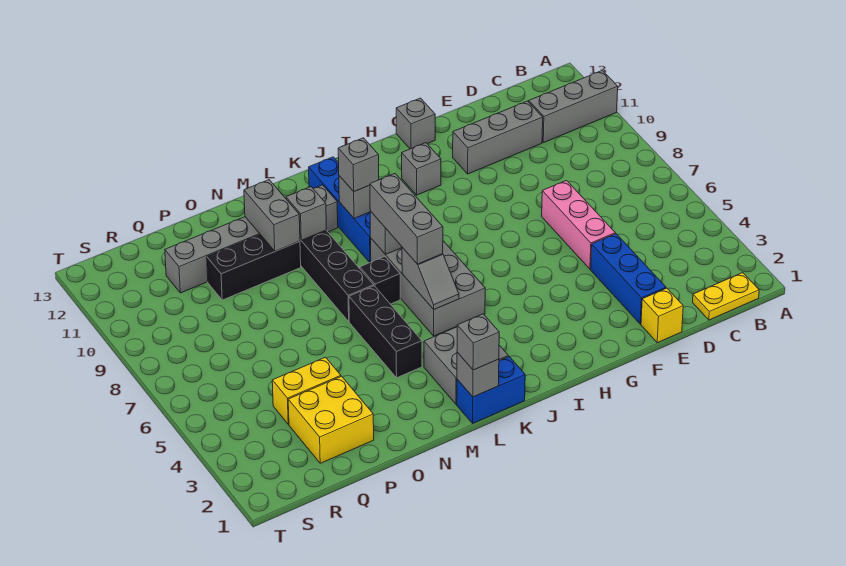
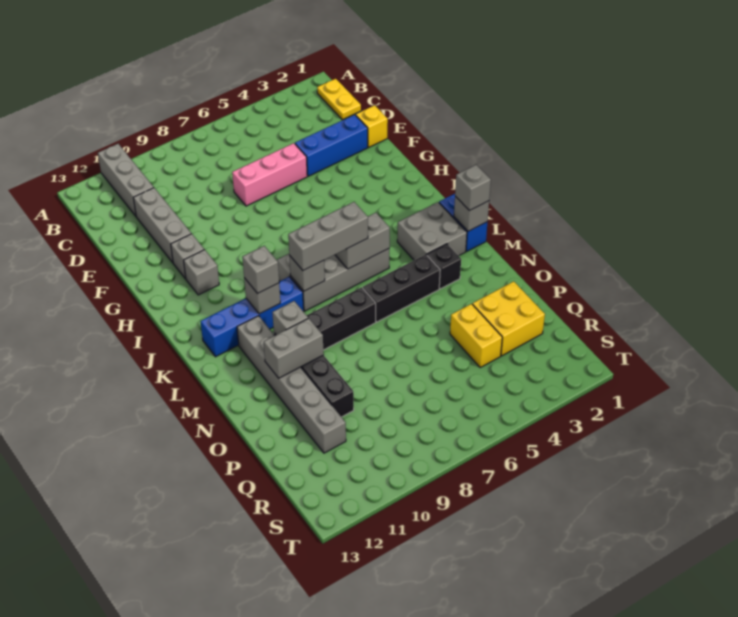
grey 1x1 brick [396,98,435,149] -> grey 1x1 brick moved to [171,234,204,279]
grey 1x2 slope [402,247,459,309] -> grey 1x2 brick [335,213,390,269]
black 1x1 brick [360,257,400,304] -> black 1x1 brick moved to [427,244,461,289]

